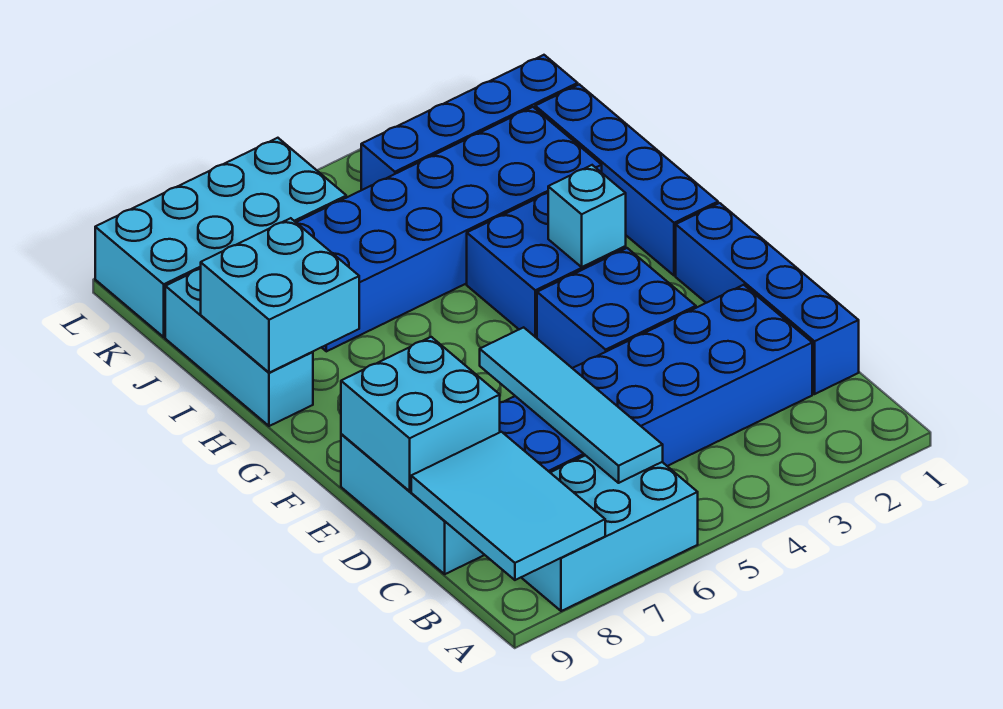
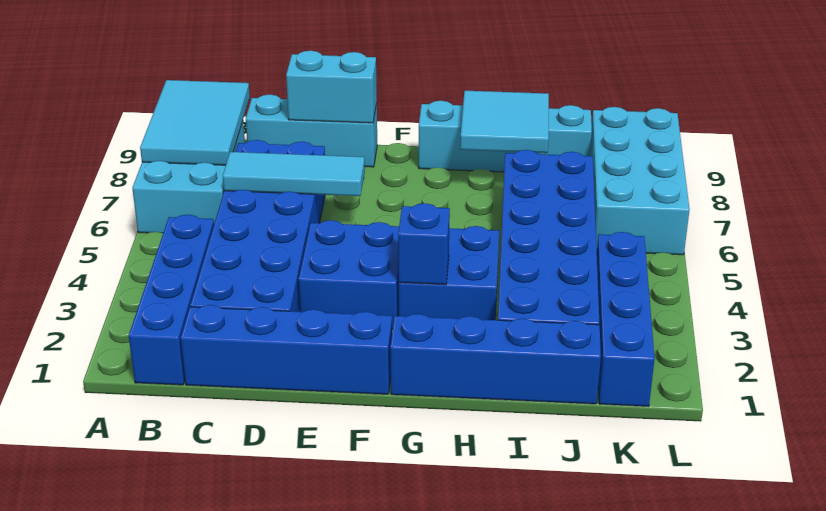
cyan 2x3 tile [411,432,605,580] -> cyan 2x3 tile turned to [140,80,250,165]
none -> blue 1x4 brick [129,215,214,385]
cyan 1x4 tile [480,327,663,483] -> cyan 1x3 tile [223,152,365,196]
cyan 2x2 brick [341,337,500,491] -> cyan 1x2 brick [286,51,377,123]
cyan 1x1 brick [548,165,626,267] -> blue 1x1 brick [398,203,450,285]
cyan 2x2 brick [201,218,359,373] -> cyan 2x2 tile [460,91,549,153]
cyan 1x3 brick [165,269,313,426] -> cyan 1x4 brick [419,101,592,172]

